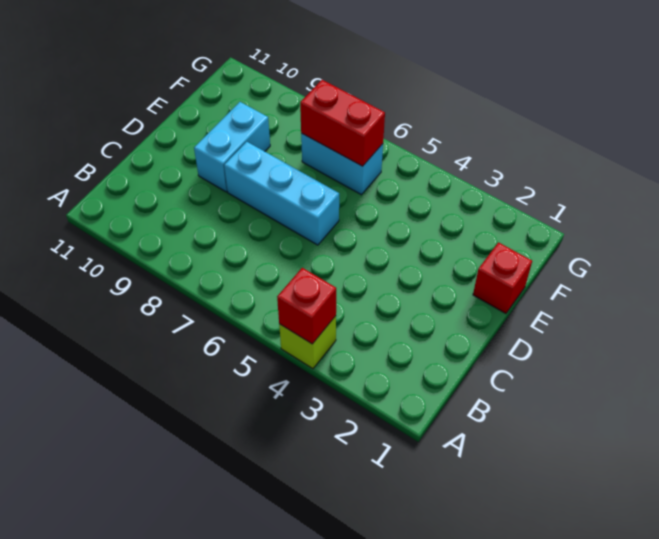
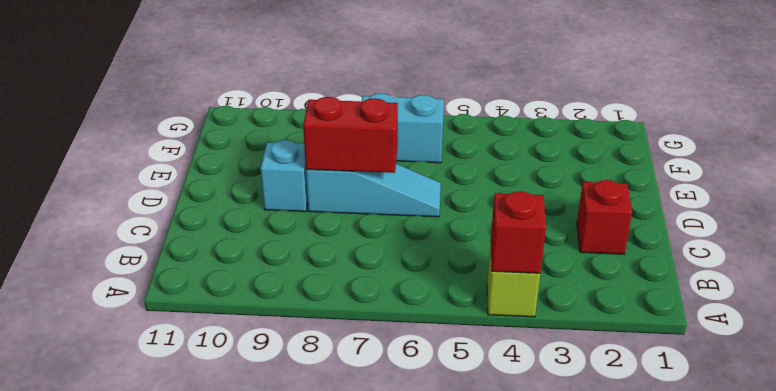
cyan 1x3 brick [224,142,339,245] -> cyan 1x3 slope [306,164,441,217]
cyan 1x2 brick [194,102,270,192] -> cyan 1x1 brick [260,140,308,211]
red 1x1 brick [473,242,532,314] -> red 1x1 brick moved to [577,180,632,254]
red 1x2 brick [300,80,385,166] -> red 1x2 brick moved to [303,97,398,173]

